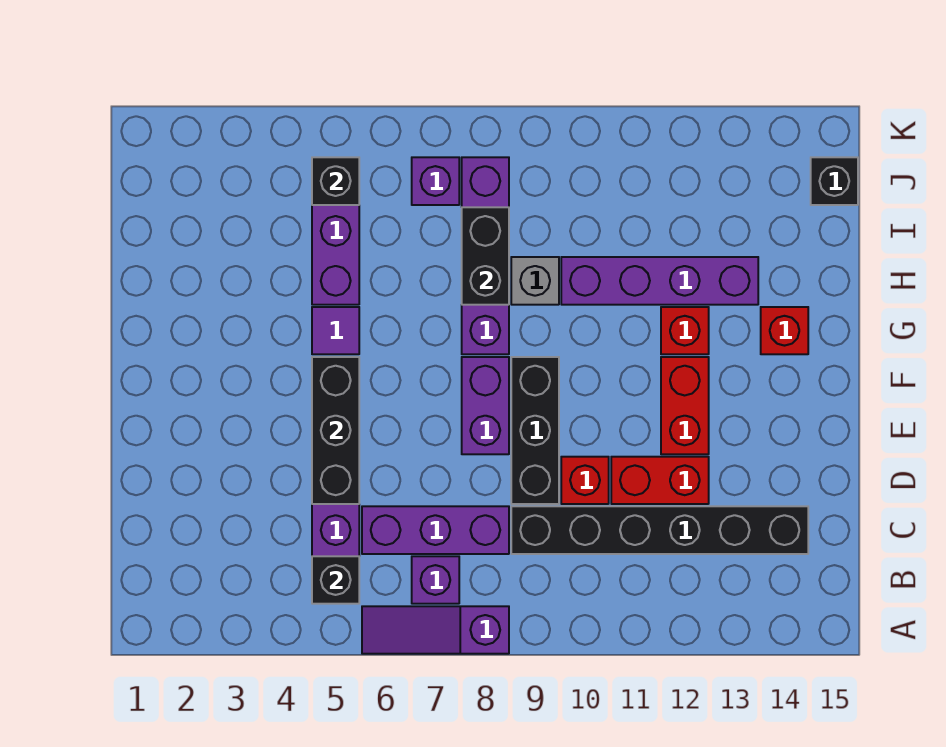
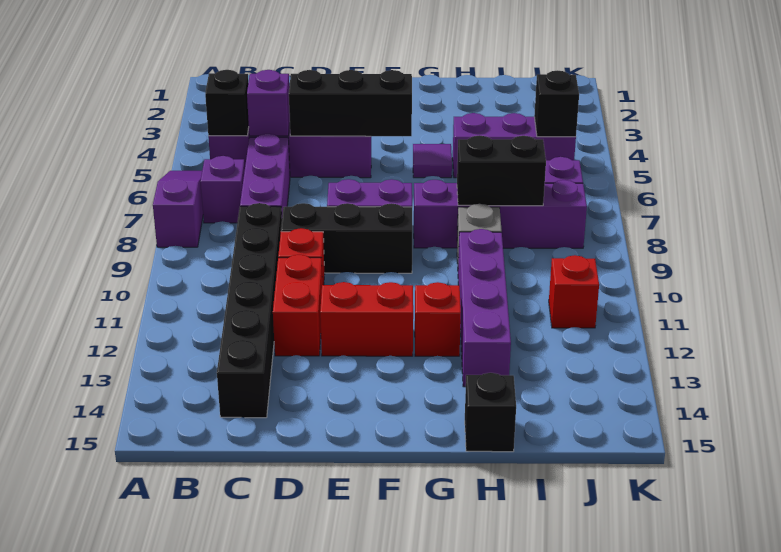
none -> purple 1x1 brick [247,70,290,136]
red 1x1 brick [761,307,808,354] -> red 1x1 brick moved to [549,255,599,328]
black 1x1 brick [811,157,858,205] -> black 1x1 brick moved to [465,373,516,452]

